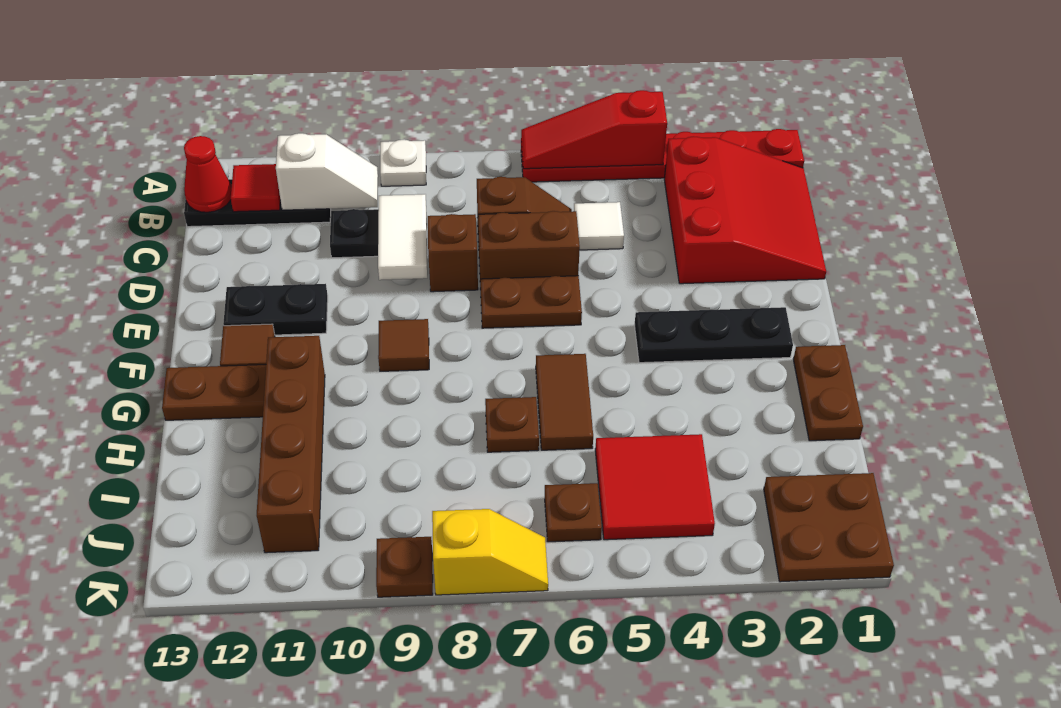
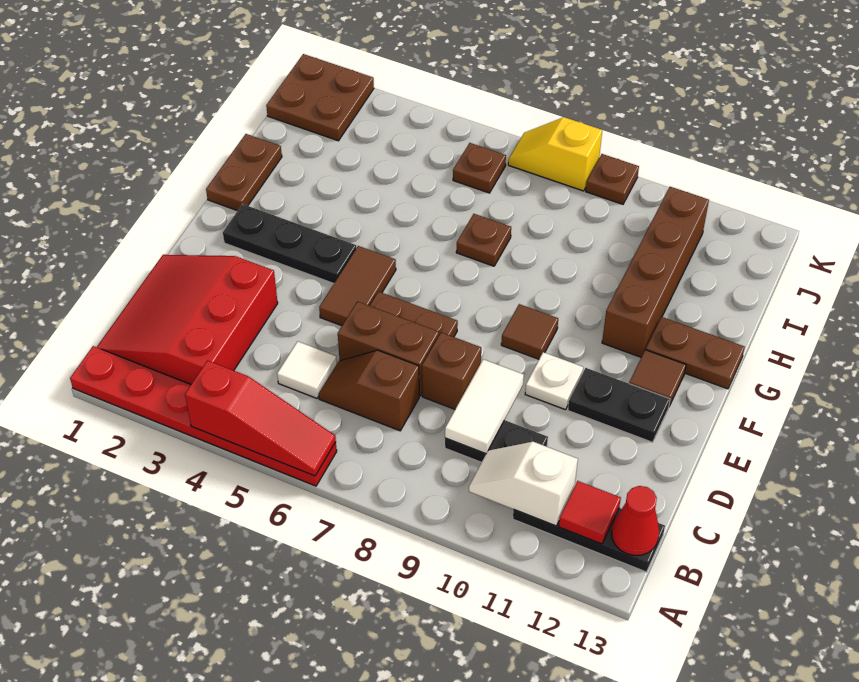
white 1x1 plate [380,140,426,186] -> white 1x1 plate moved to [525,352,583,410]
brown 1x2 tile [536,354,593,450] -> brown 1x2 tile moved to [319,246,396,326]
red 2x2 tile [595,434,715,540] -> none

